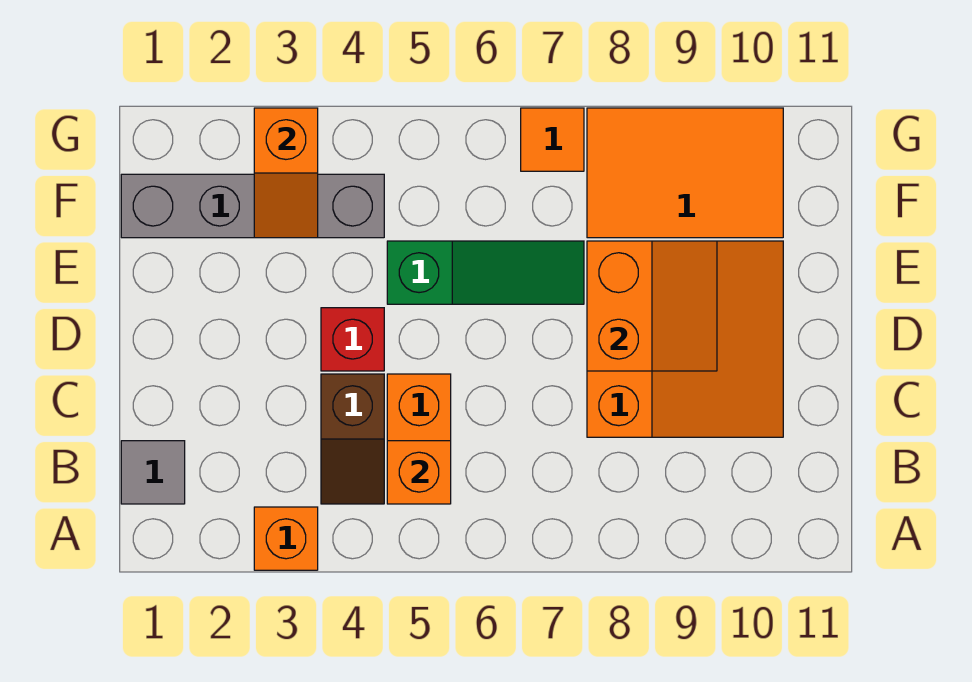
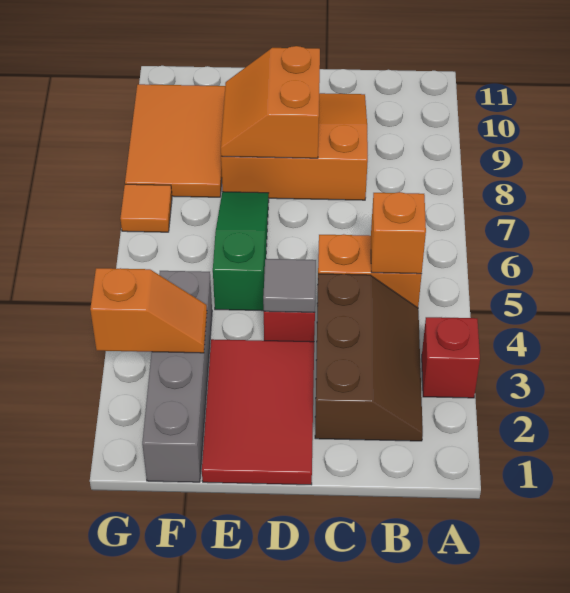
orange 1x1 brick [254,507,318,570] -> red 1x1 brick [422,317,480,398]
grey 1x1 tile [121,441,185,504] -> grey 1x1 tile moved to [263,259,316,312]
brown 1x2 slope [321,374,384,504] -> brown 2x3 slope [315,274,423,441]
none -> red 2x3 tile [202,339,314,485]
orange 2x2 slope [587,241,717,371] -> orange 2x2 slope turned to [221,46,320,158]

